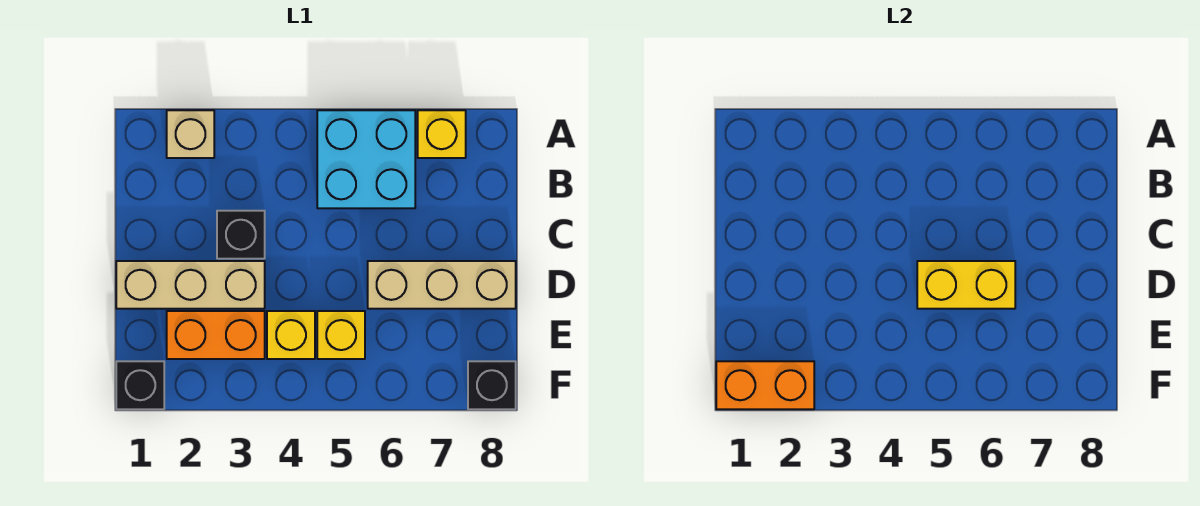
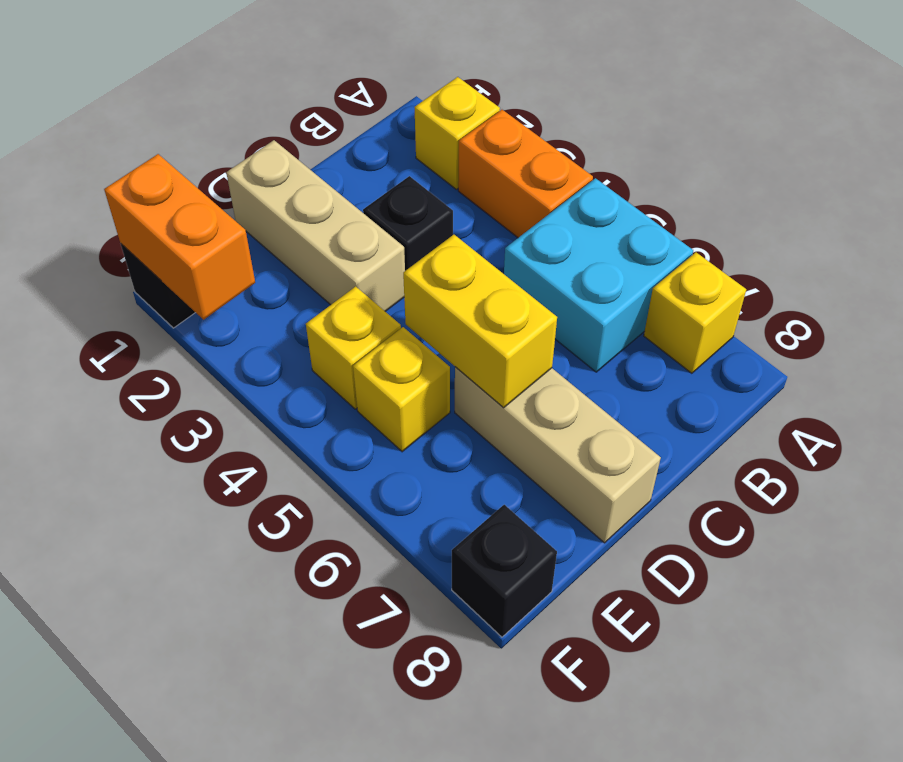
tan 1x1 brick [167,110,214,158] -> yellow 1x1 brick [414,77,500,189]
orange 1x2 brick [167,311,265,359] -> orange 1x2 brick moved to [458,110,593,238]

